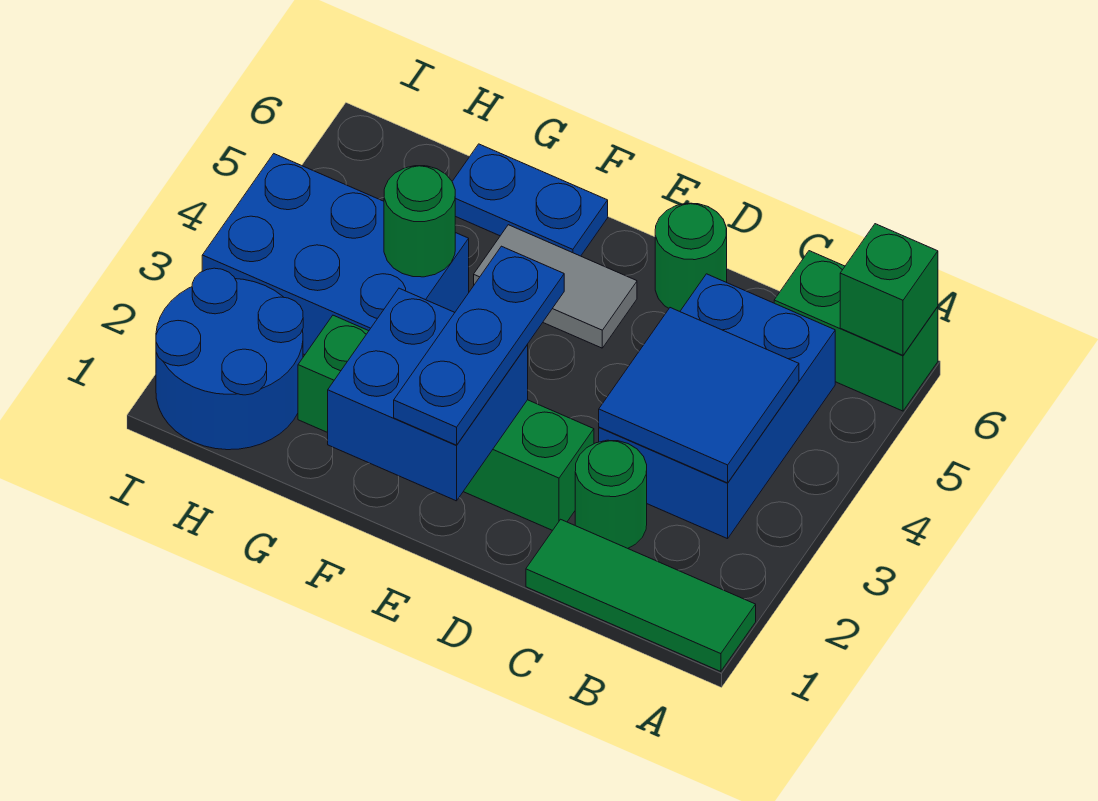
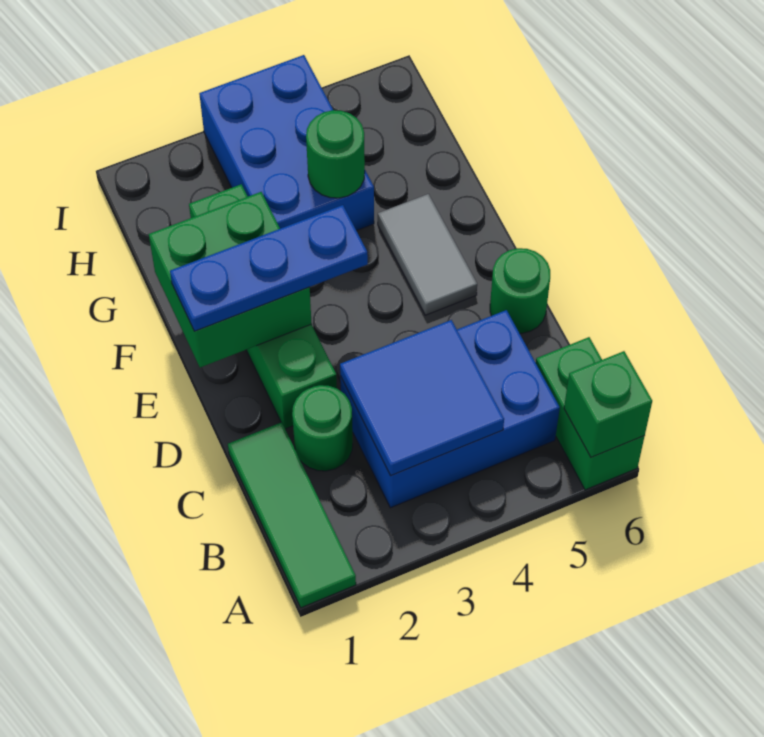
blue 2x2 brick [328,288,528,501] -> green 2x2 brick [149,192,312,367]
blue 1x2 plate [452,144,608,256] -> none
blue 2x2 round brick [156,268,303,450] -> none

